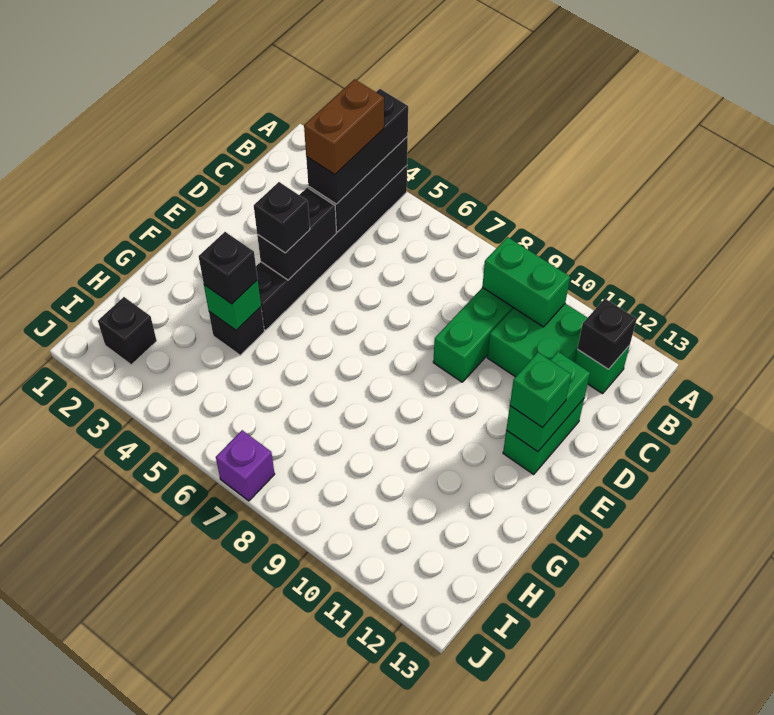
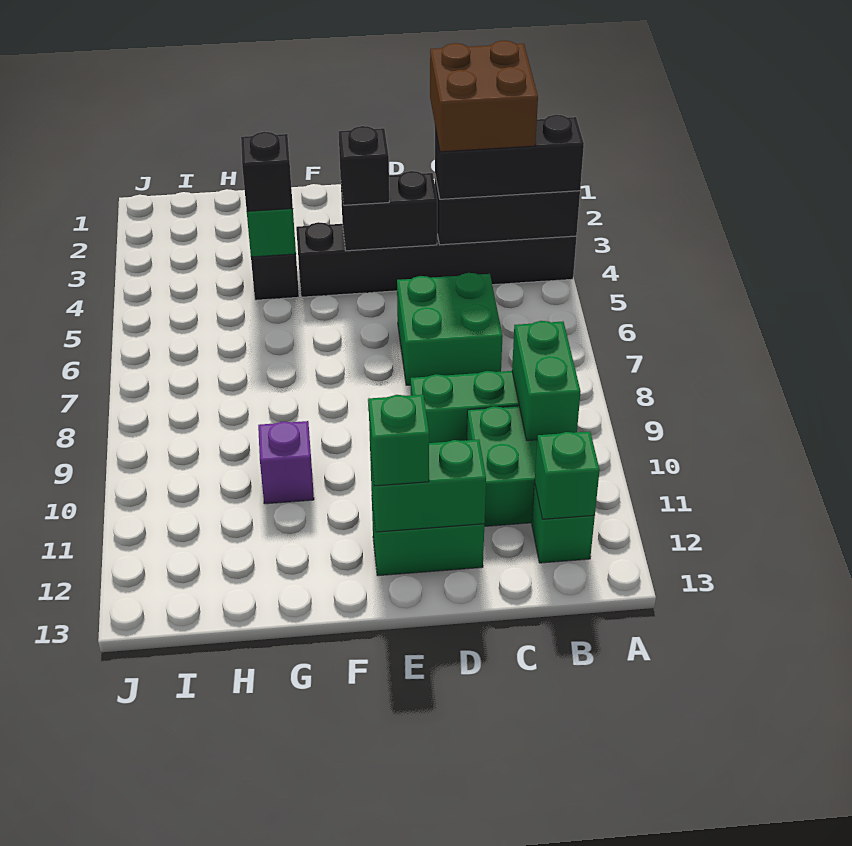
brown 1x2 brick [304,79,384,175] -> brown 2x2 brick [430,41,538,152]
black 1x1 brick [578,299,637,369] -> green 1x1 brick [535,431,600,519]
none -> green 2x2 brick [397,273,503,385]
black 1x1 brick [98,297,157,365] -> none
purple 1x1 brick [216,430,275,501] -> purple 1x1 brick moved to [258,421,314,504]

